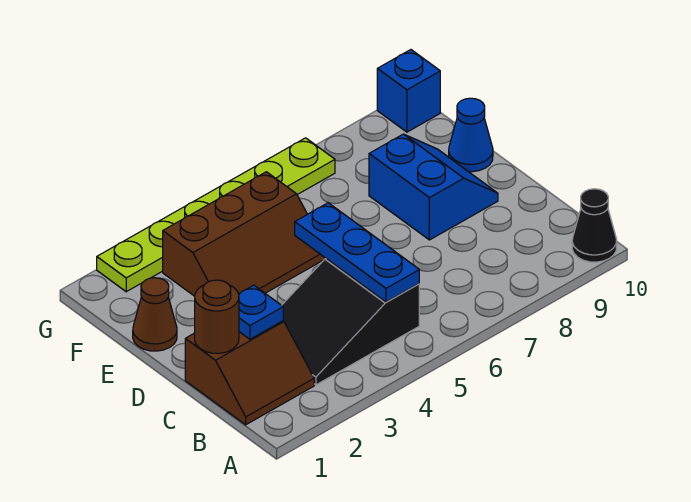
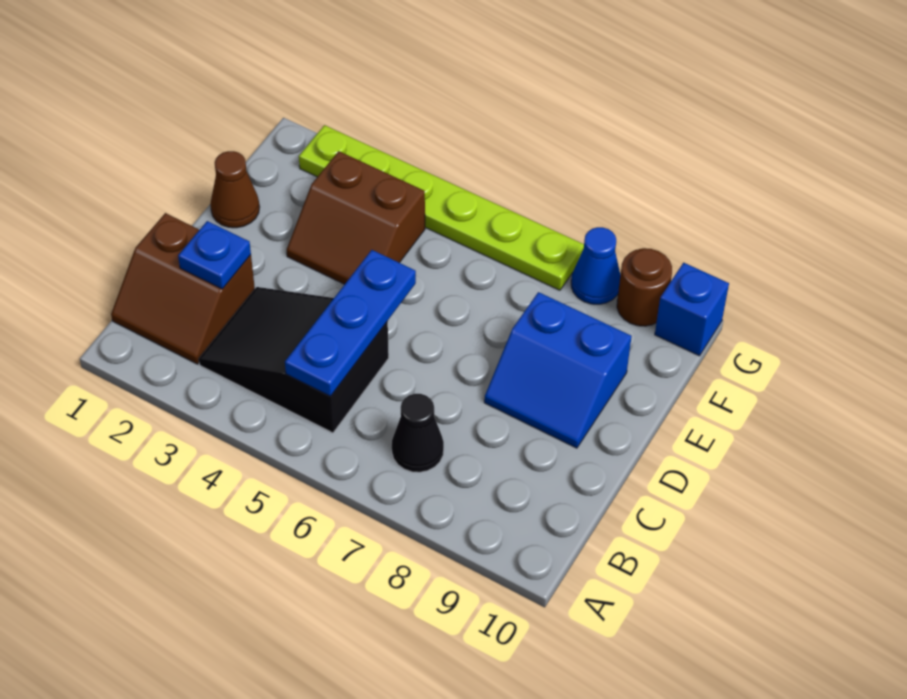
black 1x1 cone [572,189,617,262] -> black 1x1 cone moved to [392,394,444,472]
brown 1x1 round brick [195,280,239,353] -> brown 1x1 round brick moved to [617,248,672,326]
blue 2x2 slope [369,134,498,240] -> blue 2x2 slope turned to [484,292,632,448]
brown 2x3 slope [163,172,326,296] -> brown 2x2 slope [287,151,425,284]
blue 1x1 cone [449,98,493,172] -> blue 1x1 cone moved to [571,227,620,304]

